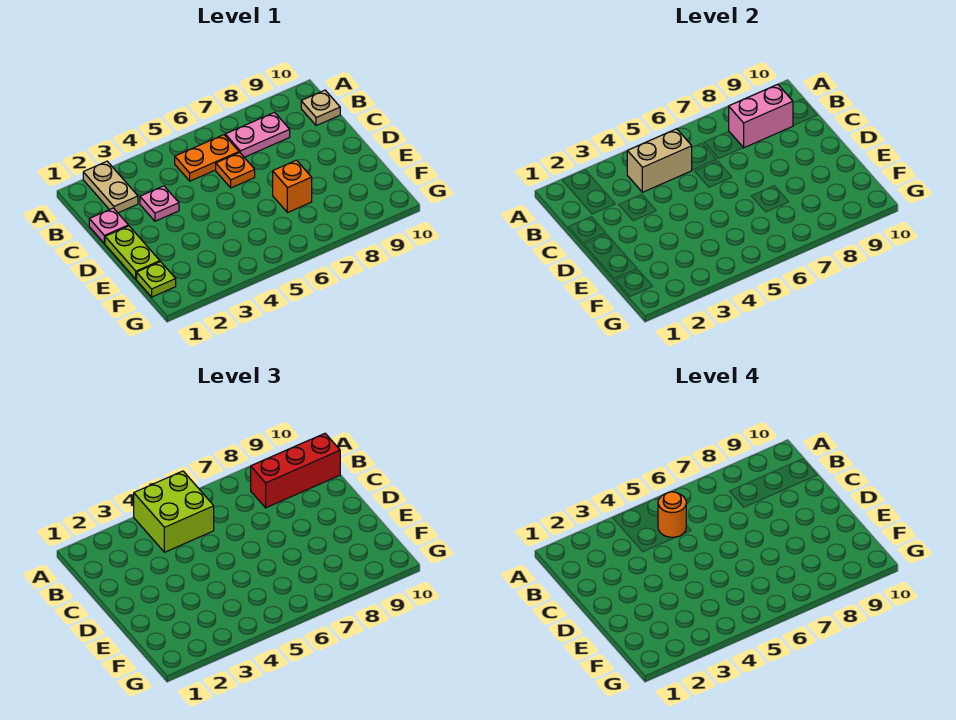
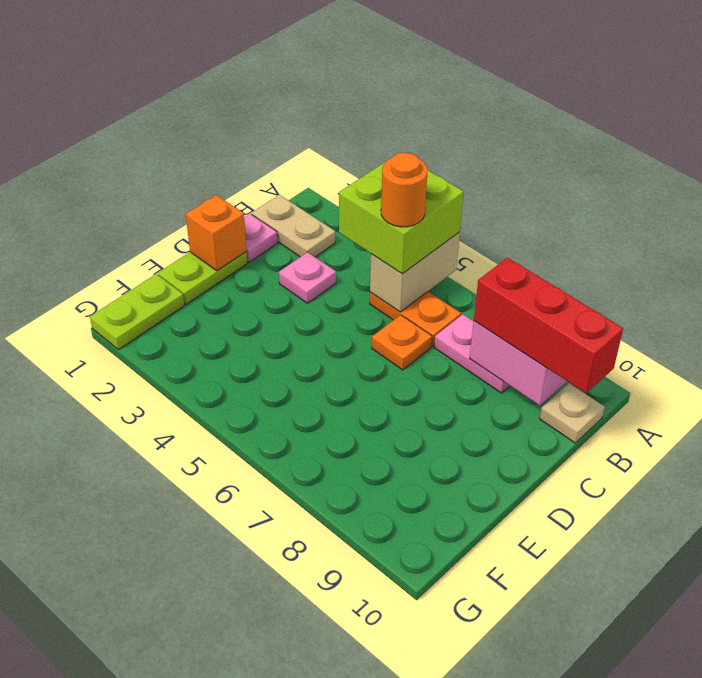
tan 1x2 plate [83,161,138,213] -> tan 1x2 plate turned to [252,195,335,257]
tan 1x2 brick [627,129,692,192] -> tan 1x2 brick turned to [370,232,460,312]
orange 1x1 brick [273,160,312,213] -> orange 1x1 brick moved to [186,195,247,271]
lime 1x1 plate [137,262,176,297] -> lime 1x2 plate [90,274,184,349]

